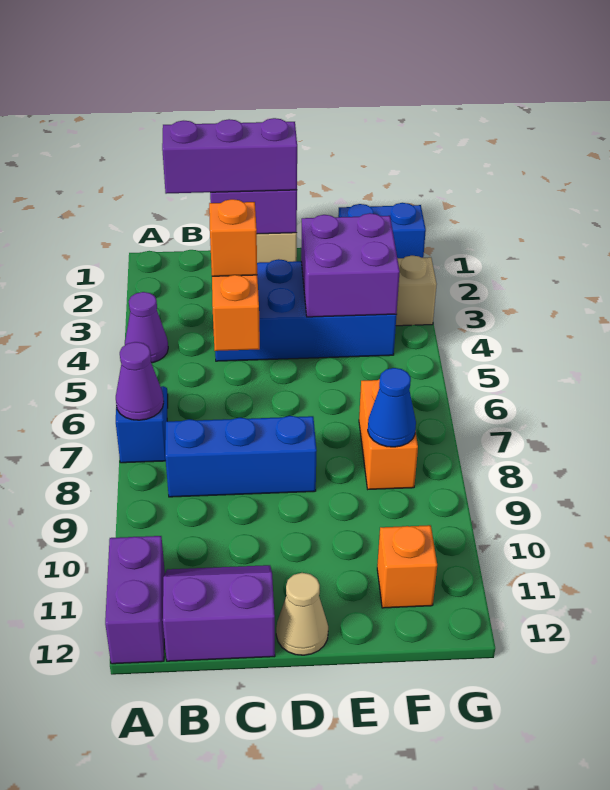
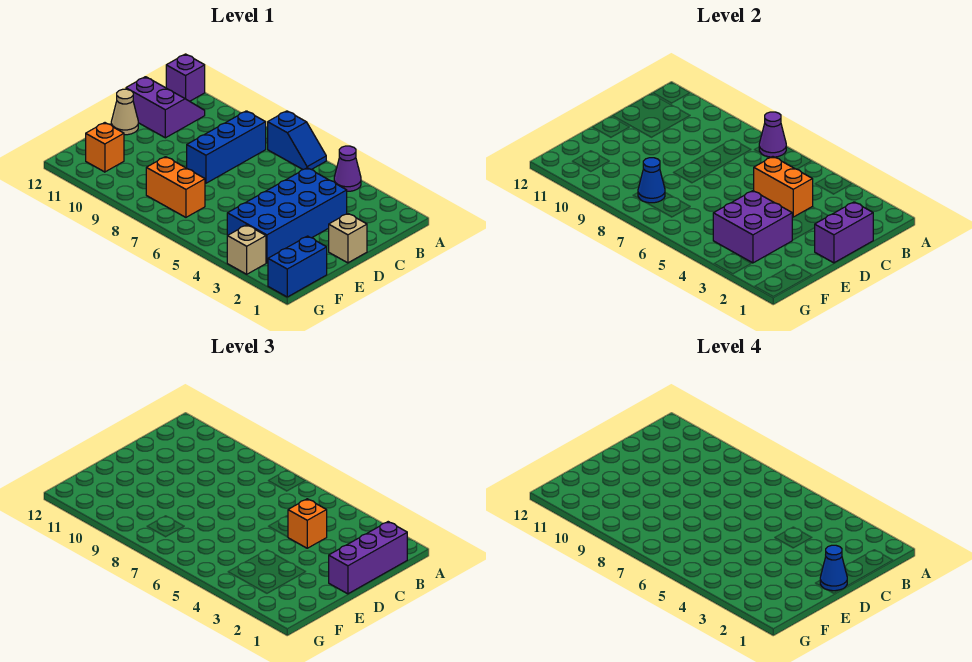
purple 1x2 brick [105,536,165,664] -> purple 1x1 brick [166,54,205,101]
purple 2x2 slope [163,565,275,661] -> purple 2x2 slope turned to [126,77,205,138]
none -> blue 1x1 cone [820,545,847,591]

